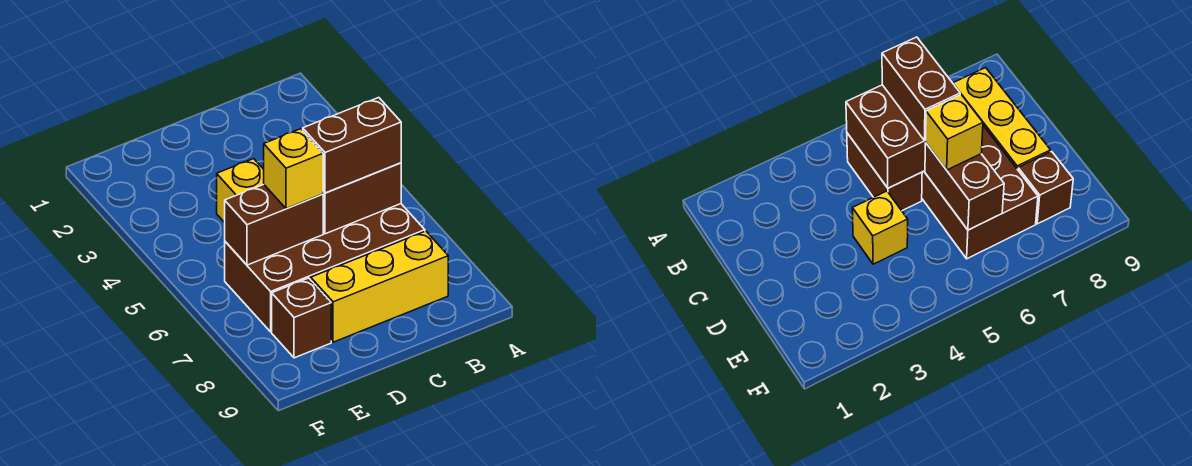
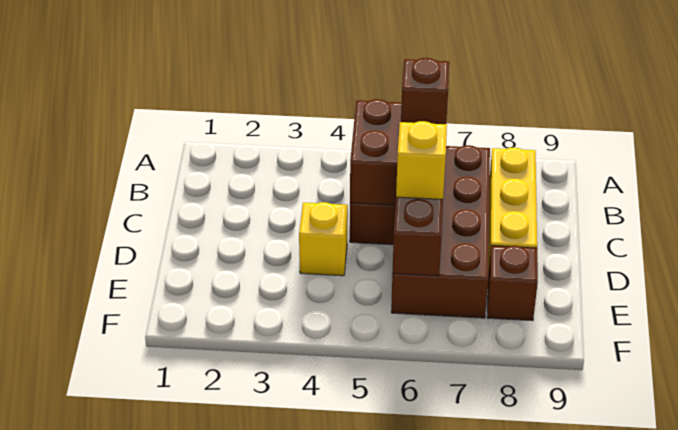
brown 1x2 brick [303,98,401,193] -> brown 1x1 brick [401,58,449,124]

